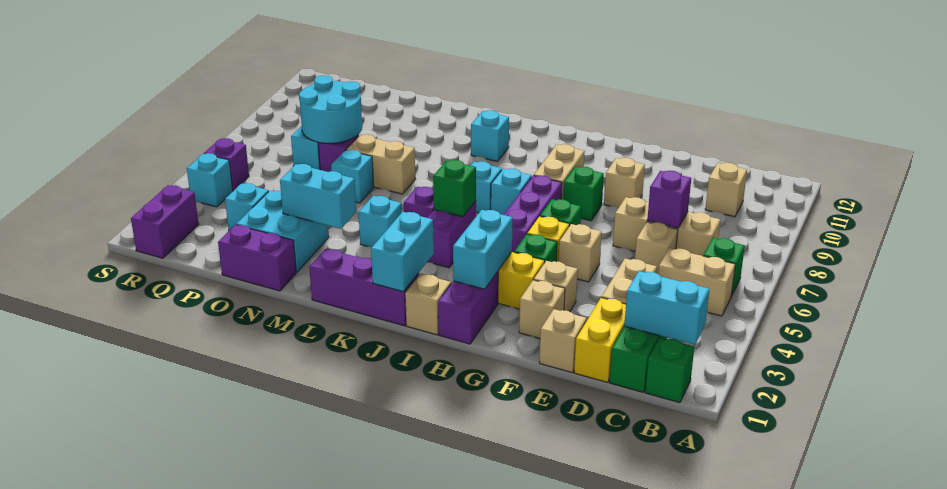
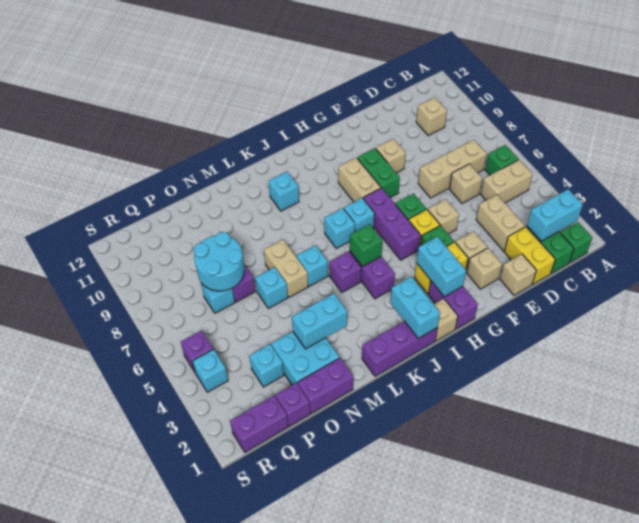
purple 1x1 brick [647,171,691,228] -> purple 1x1 brick moved to [275,383,310,426]
green 1x1 brick [563,167,604,221] -> green 1x2 brick [357,148,400,198]
cyan 1x1 brick [359,196,402,247] -> cyan 1x1 brick moved to [297,245,328,286]
tan 1x2 brick [346,135,415,194] -> tan 1x2 brick turned to [264,240,308,297]
purple 1x2 brick [131,185,199,258] -> purple 1x2 brick turned to [230,396,288,452]

